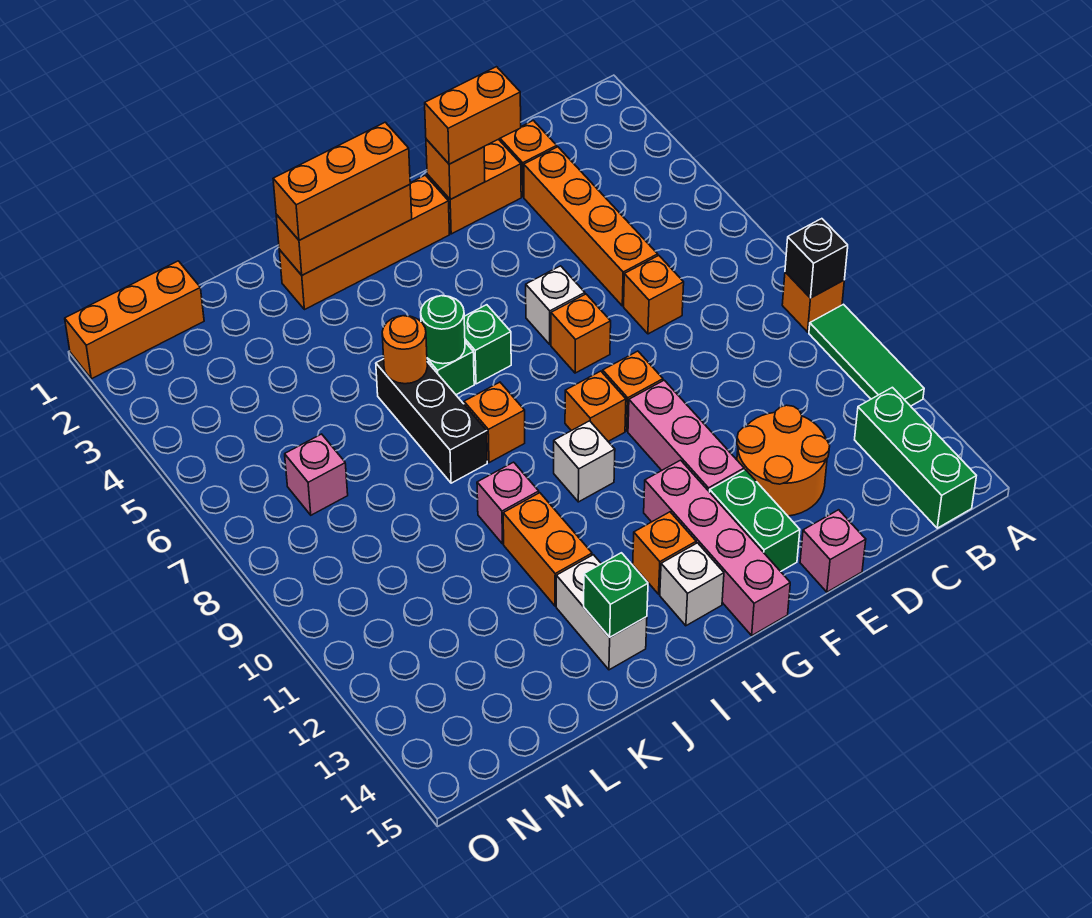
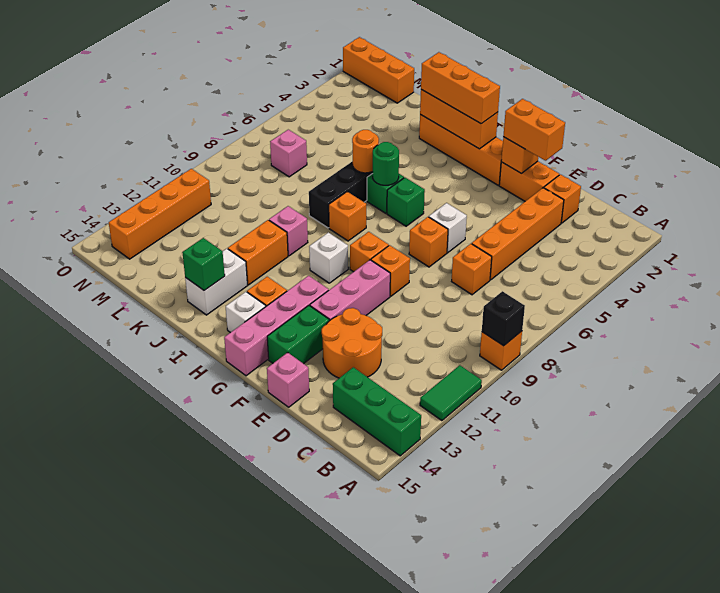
green 1x3 tile [809,304,924,406] -> green 1x2 tile [420,365,482,421]
green 1x3 brick [855,387,976,528] -> green 1x3 brick turned to [333,367,421,456]
none -> orange 1x4 brick [109,169,211,259]

